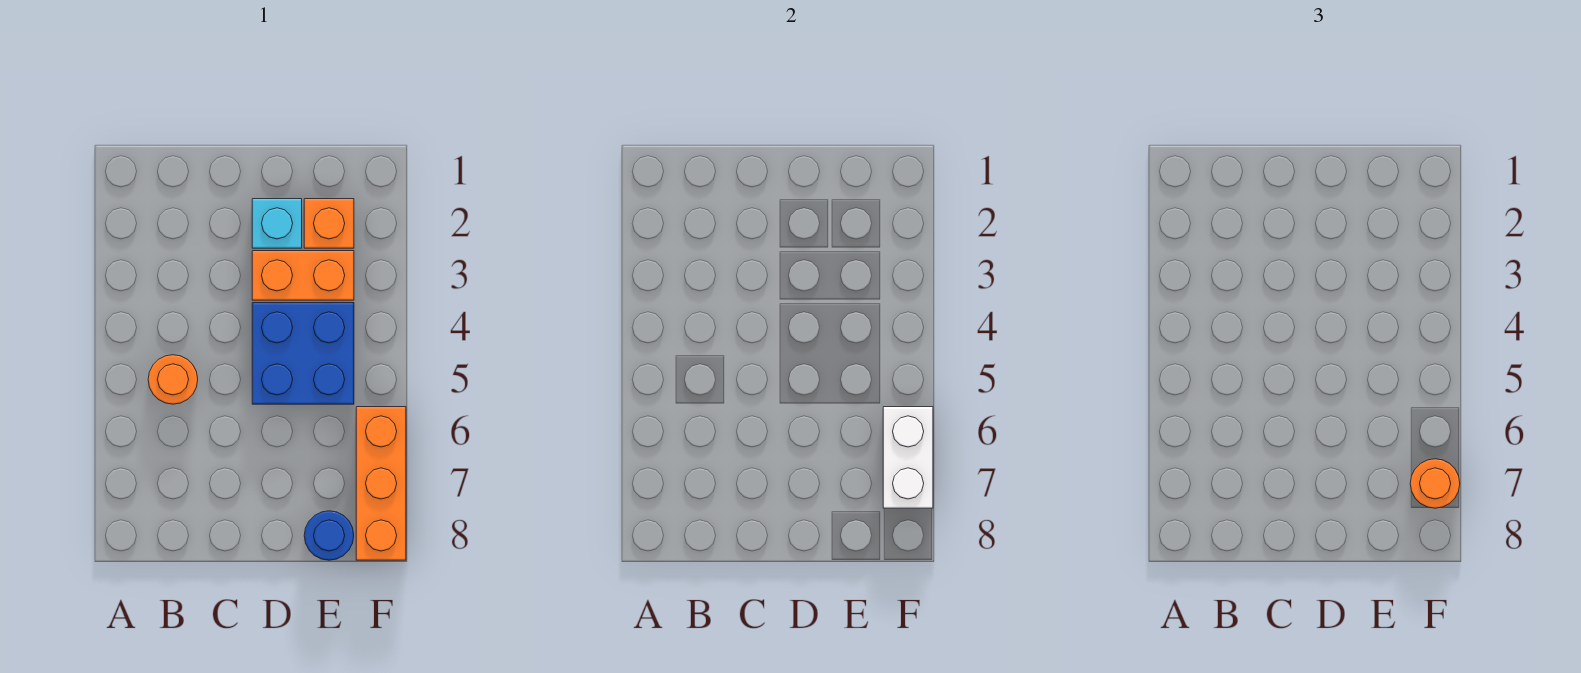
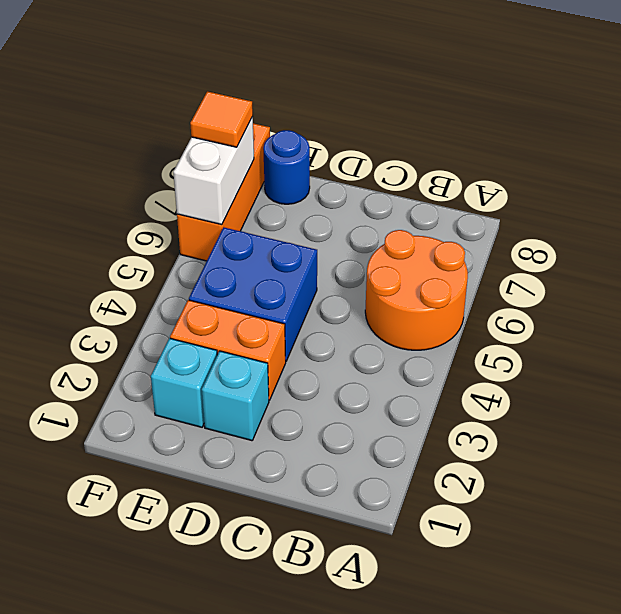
orange 1x1 round brick [148,355,198,404] -> orange 2x2 round brick [365,230,468,350]
orange 1x1 brick [304,199,354,248] -> cyan 1x1 brick [151,338,217,427]
orange 1x1 round brick [1410,459,1460,508] -> orange 1x1 tile [190,91,253,147]

